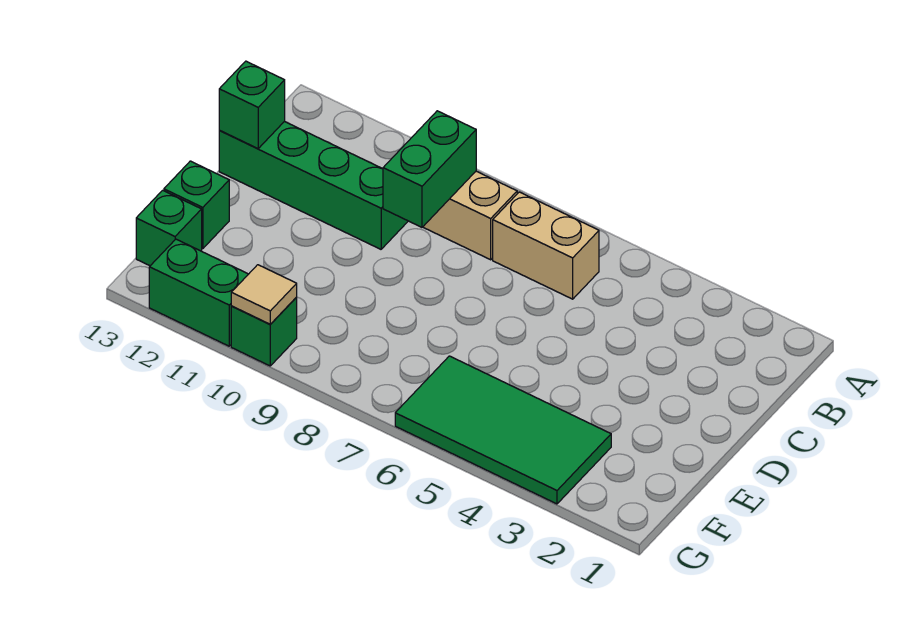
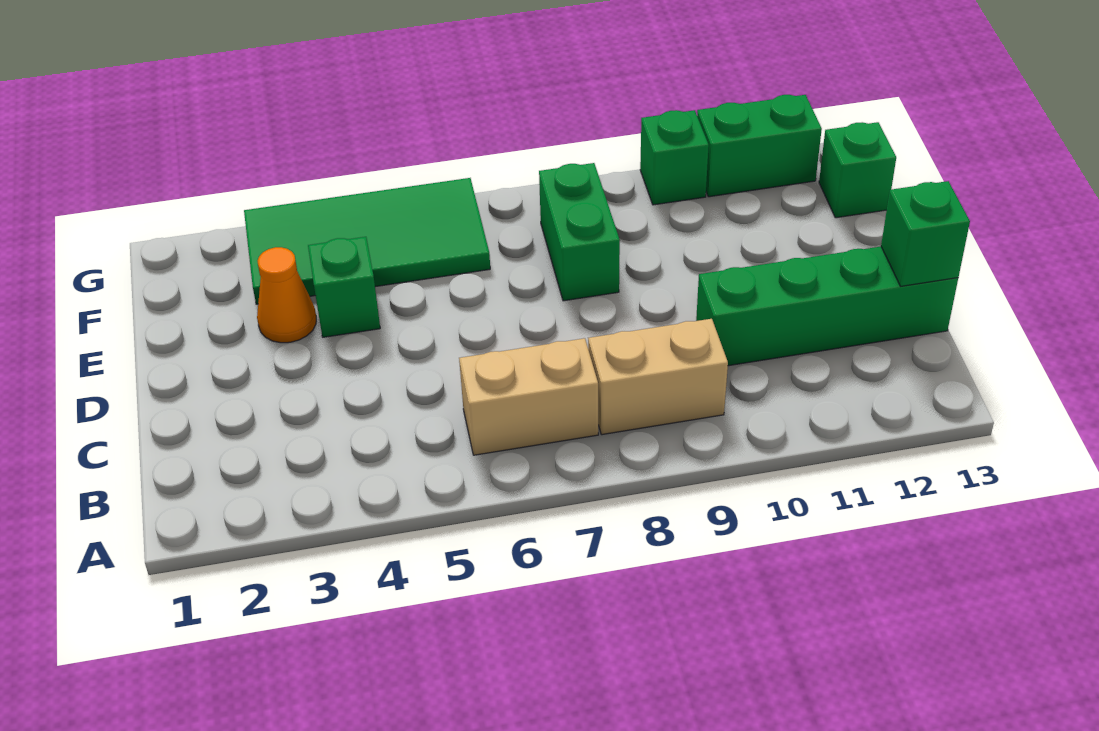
green 1x2 brick [383,111,476,227] -> green 1x2 brick moved to [539,163,620,301]
none -> orange 1x1 cone [257,247,316,343]
green 1x1 brick [164,161,229,249] -> green 1x1 brick moved to [308,237,380,337]
tan 1x1 tile [231,265,297,324] -> none

